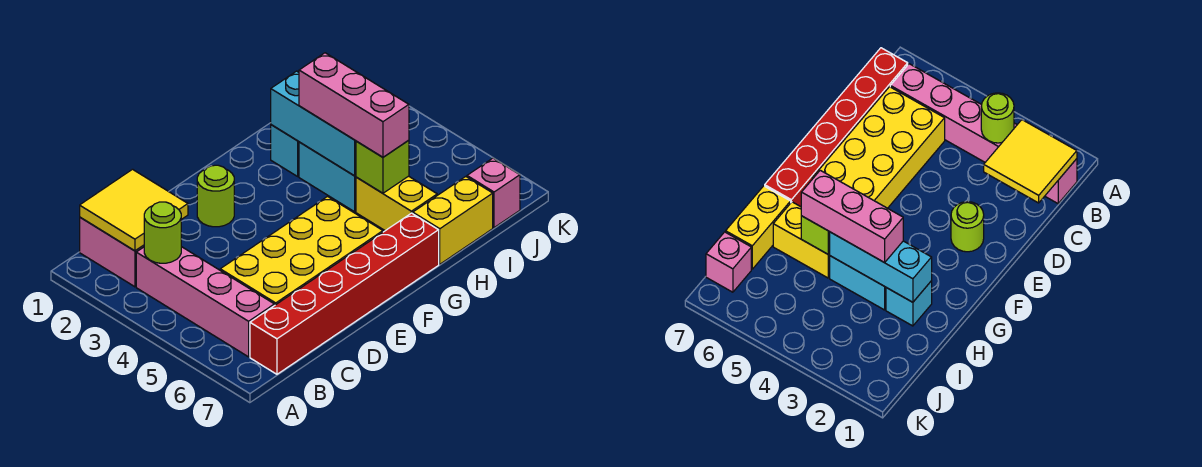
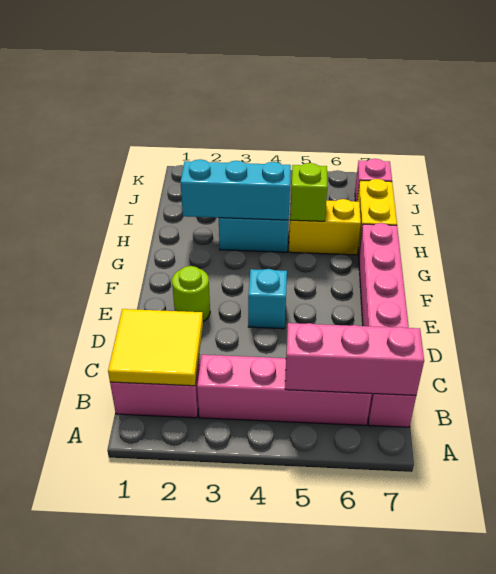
lime 1x1 round brick [144,202,181,263] -> none
red 1x6 brick [250,213,439,374] -> pink 1x6 brick [359,223,416,427]
yellow 2x4 brick [220,197,383,306] -> none
cyan 1x1 brick [271,125,299,176] -> cyan 1x1 brick moved to [248,269,287,329]
pink 1x3 brick [299,53,409,157] -> pink 1x3 brick moved to [285,323,424,395]

